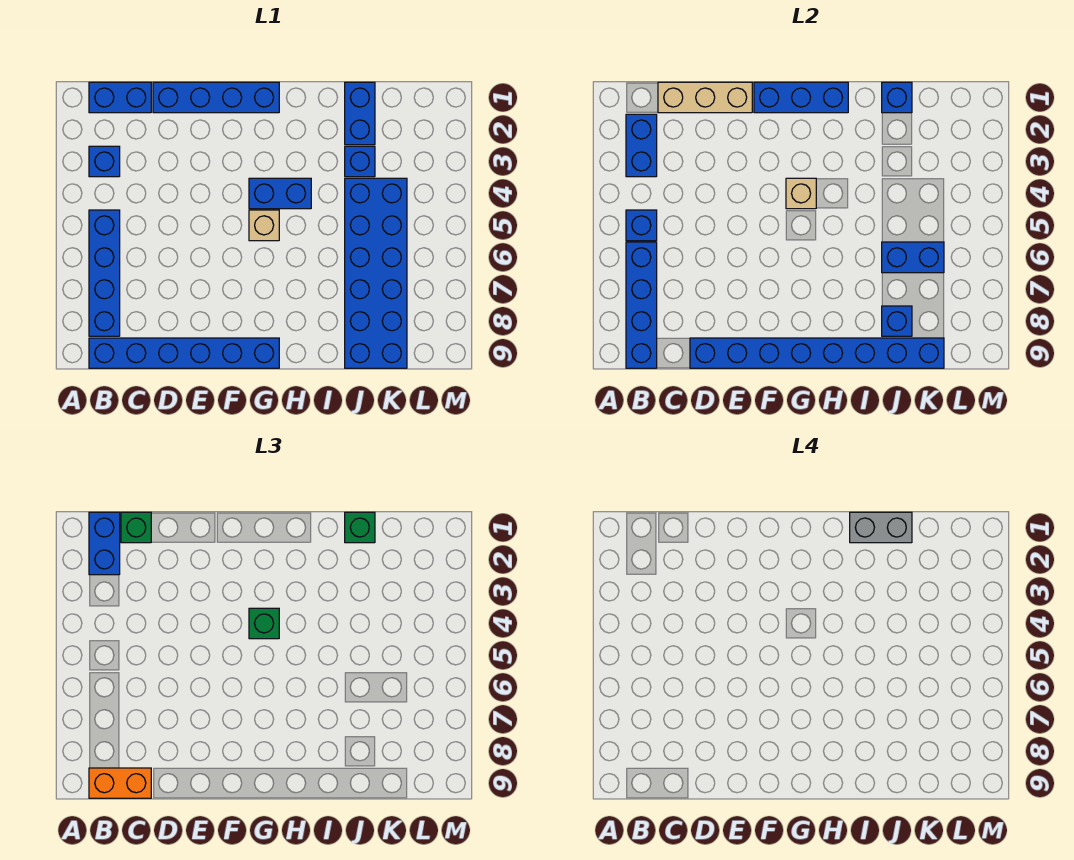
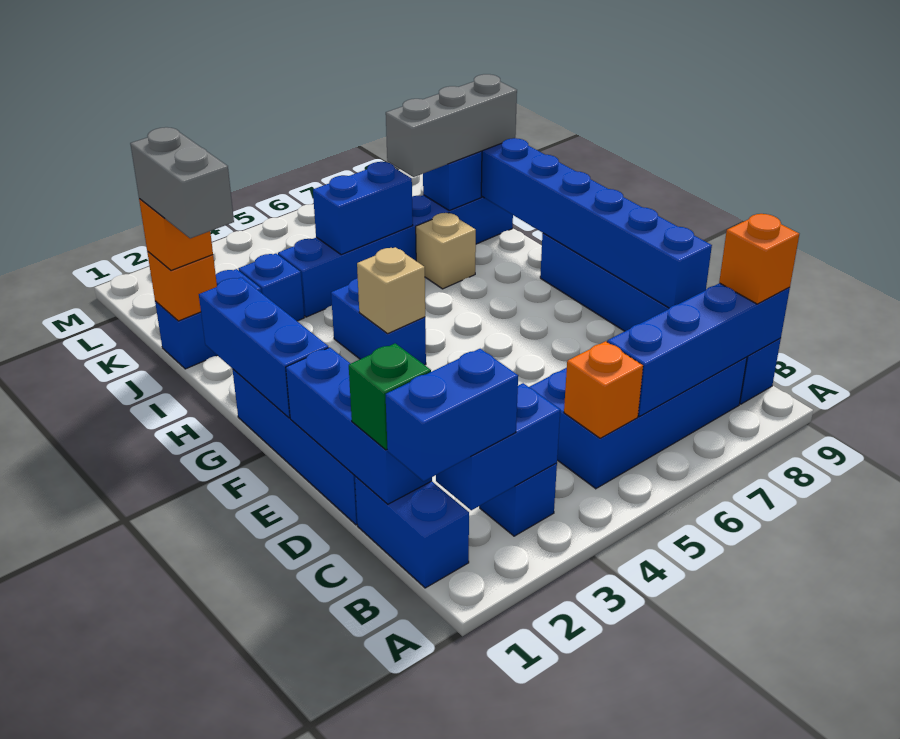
blue 1x4 brick [89,210,120,336] -> blue 2x4 brick [529,357,747,489]
blue 1x1 brick [626,210,657,241] -> orange 1x1 brick [564,341,643,438]
orange 1x2 brick [89,768,151,798] -> orange 1x1 brick [719,214,799,304]
tan 1x3 brick [658,82,752,113] -> blue 1x3 brick [286,347,432,504]
green 1x1 brick [249,608,279,639] -> none
tan 1x1 brick [249,210,279,241] -> tan 1x1 brick moved to [416,213,476,289]
blue 1x1 brick [882,82,912,113] -> orange 1x1 brick [147,252,217,321]
green 1x1 brick [345,512,375,543] -> orange 1x1 brick [139,199,213,271]
blue 2x6 brick [345,178,407,368] -> blue 1x6 brick [278,195,513,317]
blue 1x2 brick [882,242,944,273] -> blue 1x2 brick turned to [313,162,413,255]
none -> grey 1x3 brick [386,74,517,177]

